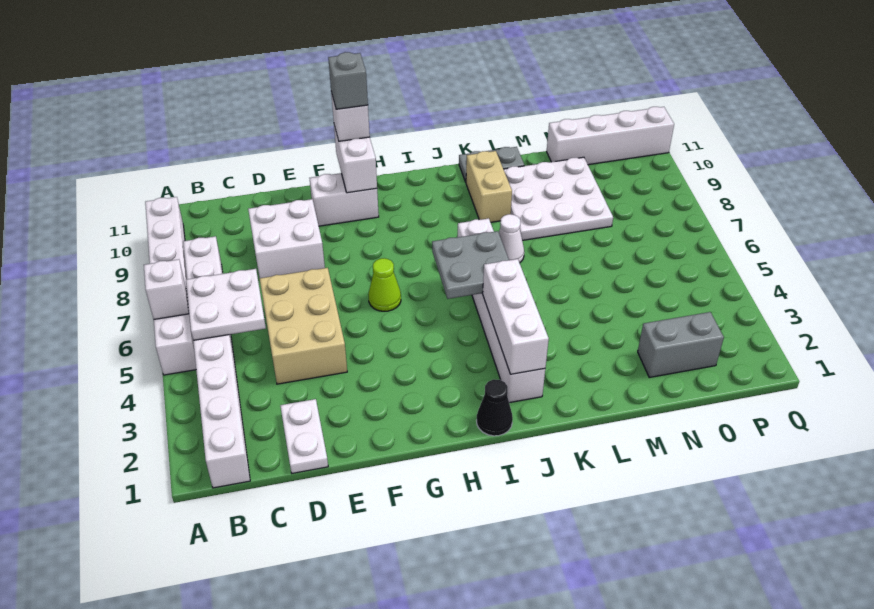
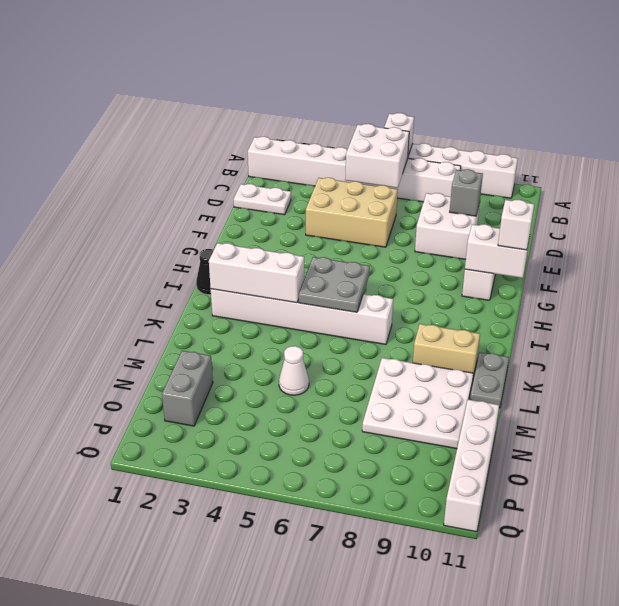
white 2x2 plate [186,269,266,340] -> white 2x2 brick [345,124,409,188]
lime 1x1 cone [368,258,401,311] -> none
grey 1x1 brick [328,52,368,109] -> grey 1x1 brick moved to [450,169,483,216]
white 1x1 cone [499,214,524,263] -> white 1x1 cone moved to [279,346,309,395]

